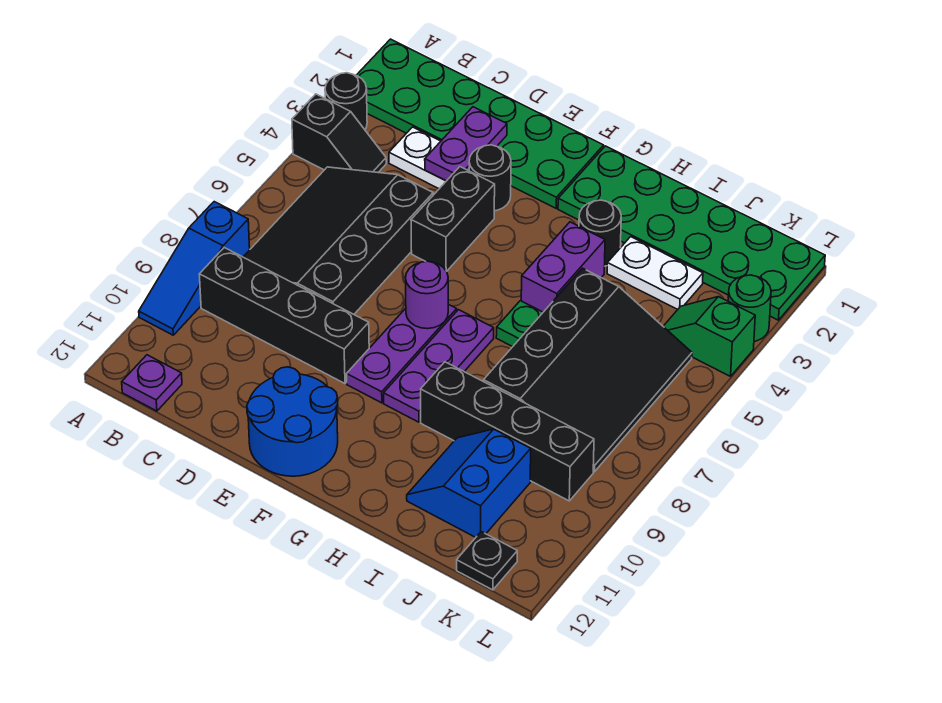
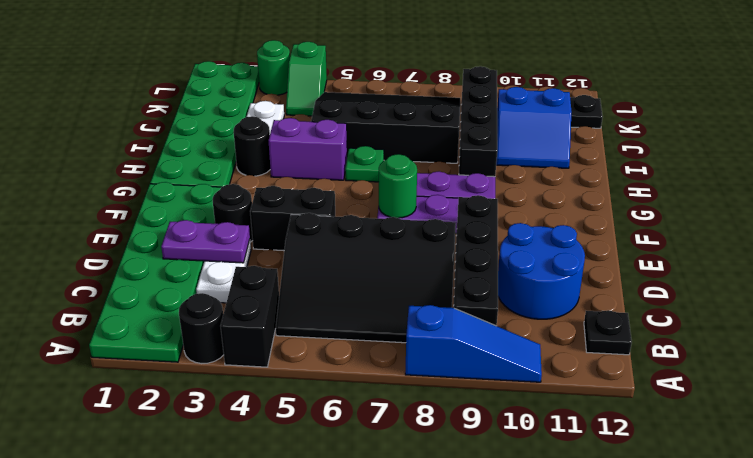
black 1x2 slope [292,94,386,172] -> black 1x2 brick [221,266,279,367]
purple 1x1 plate [122,355,182,411] -> black 1x1 plate [584,310,632,355]
blue 2x2 round brick [247,367,338,476] -> blue 2x2 round brick moved to [498,223,585,319]
purple 1x1 round brick [406,261,448,329] -> green 1x1 round brick [379,154,417,218]

